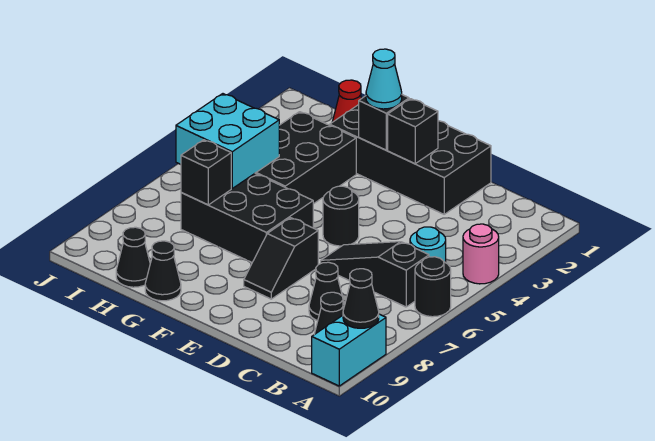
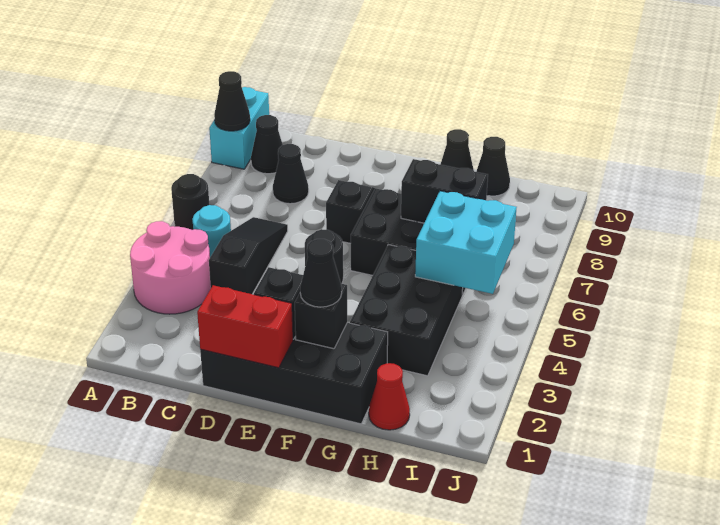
pink 1x1 round brick [463,224,499,284] -> pink 2x2 round brick [130,221,211,314]
black 1x3 slope [321,242,429,307] -> black 1x3 slope turned to [209,217,288,294]
none -> red 1x2 brick [197,285,293,368]
cyan 1x1 cone [366,49,402,109] -> black 1x1 cone [300,239,342,307]
black 1x1 brick [181,140,231,205] -> black 1x2 brick [401,159,488,223]

